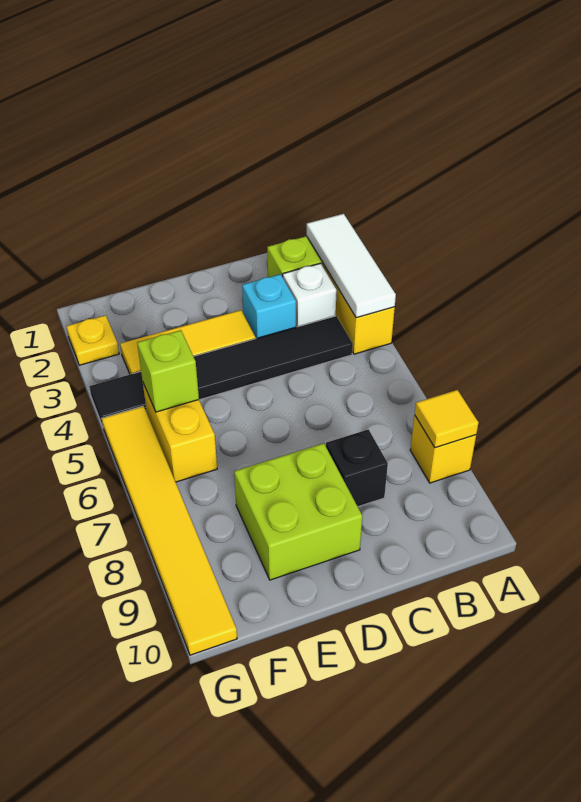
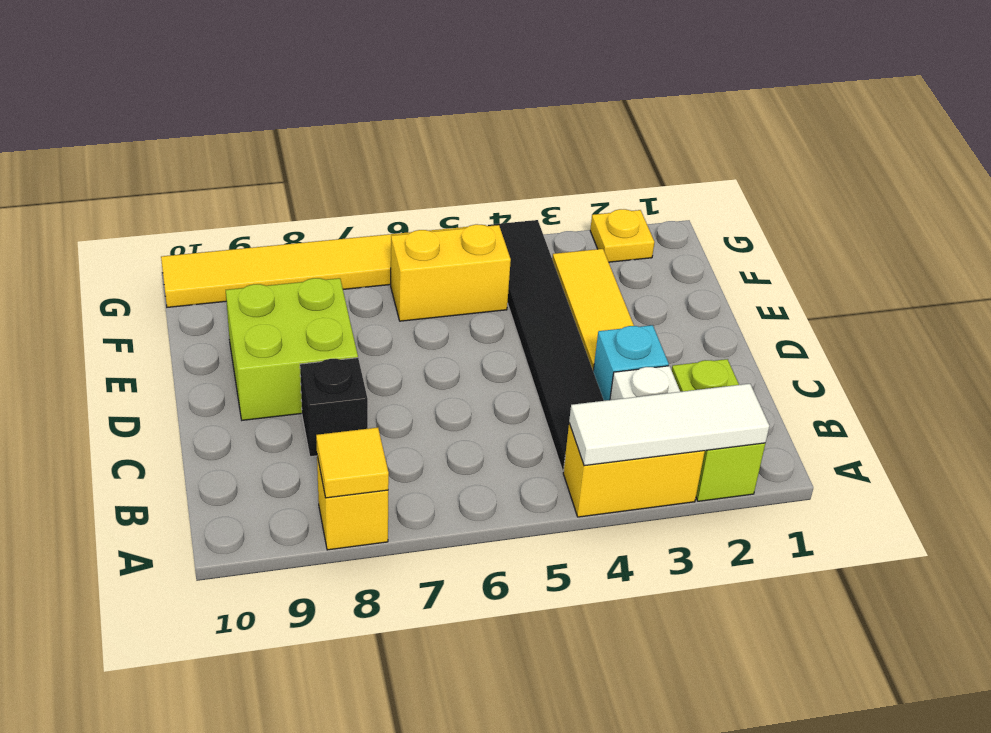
lime 1x1 brick [137,330,199,412] -> none

